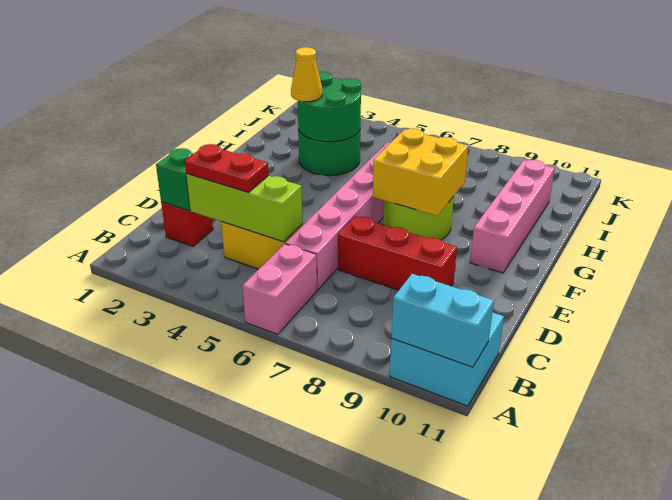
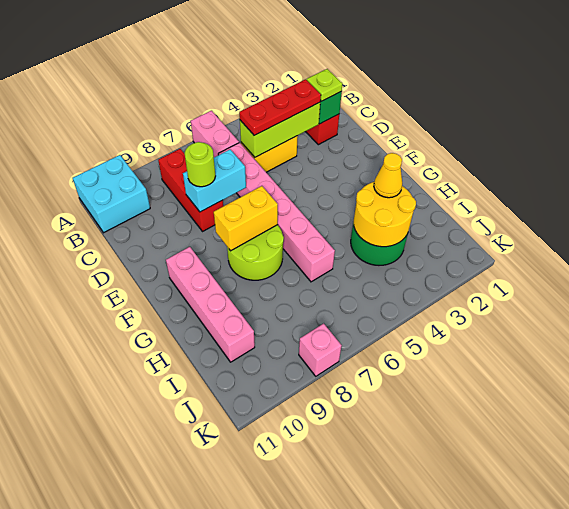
cyan 1x2 brick [391,274,494,367] -> cyan 1x2 brick moved to [183,149,246,212]
none -> lime 1x1 plate [307,69,342,101]
red 1x2 plate [185,144,269,192] -> red 1x3 plate [239,79,321,136]
red 1x3 brick [338,216,457,290] -> red 1x3 brick turned to [158,149,223,232]
none -> lime 1x1 round brick [185,142,215,187]
yellow 2x2 brick [373,128,469,216] -> yellow 1x2 brick [214,186,278,251]
green 2x2 round brick [298,72,361,142] -> yellow 2x2 round brick [354,182,416,247]
none -> pink 1x1 brick [299,323,342,376]

